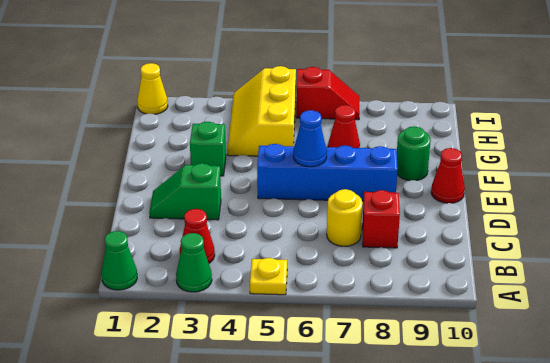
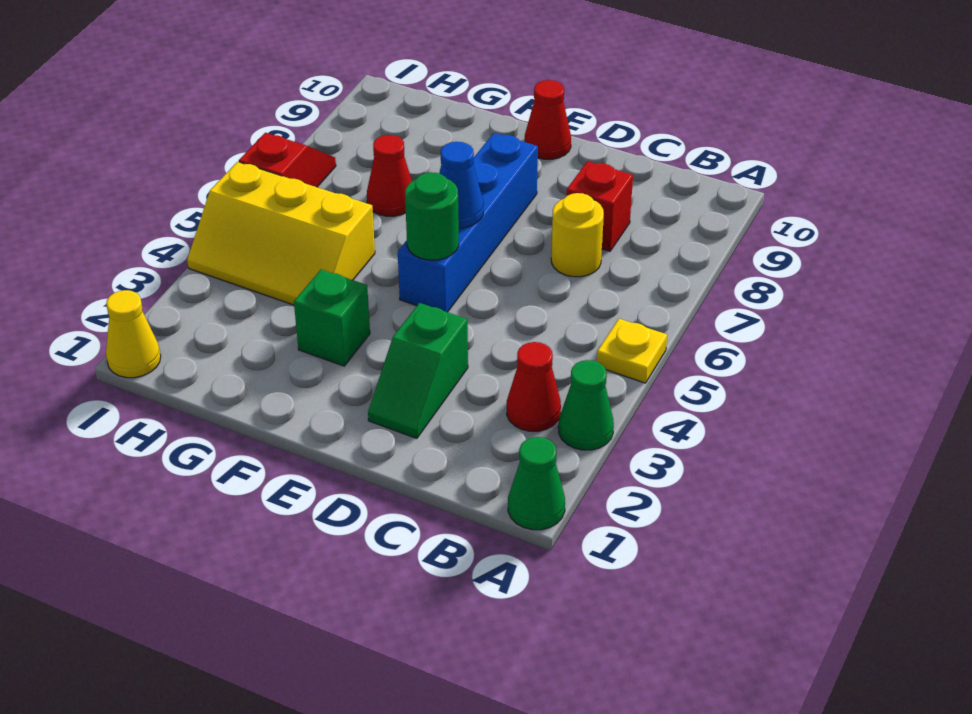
green 1x1 round brick [397,126,431,181] -> green 1x1 round brick moved to [405,172,459,260]

